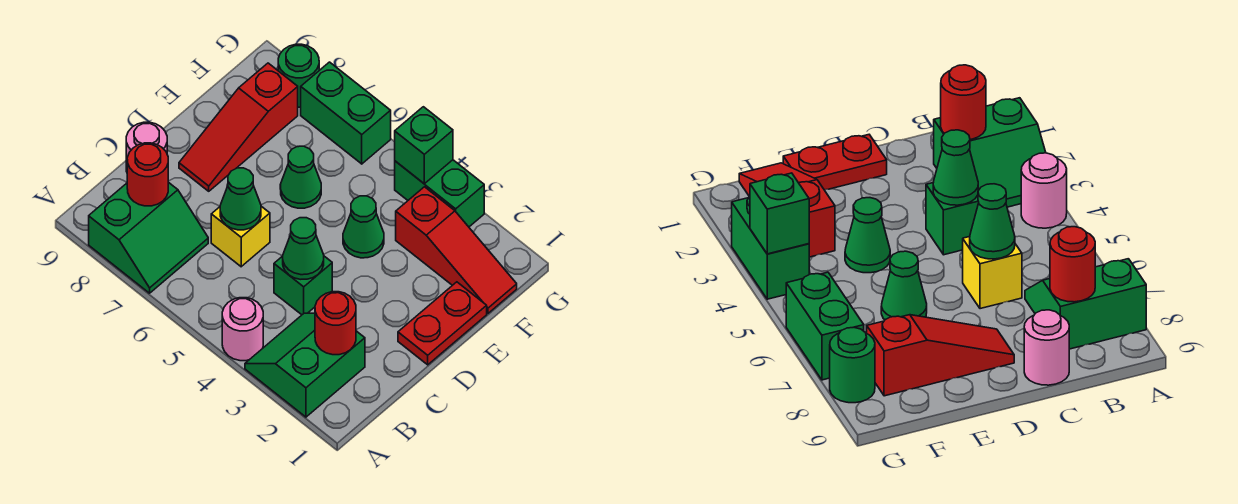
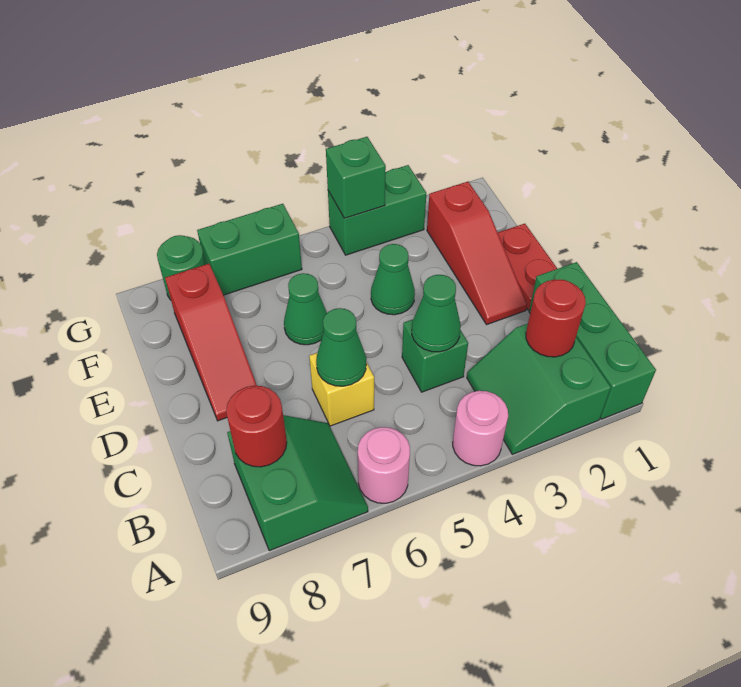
none -> green 1x3 brick [529,262,656,419]
pink 1x1 round brick [126,122,167,172] -> pink 1x1 round brick moved to [358,427,410,503]
red 1x3 slope [396,187,517,313] -> red 1x3 slope turned to [427,182,527,324]

